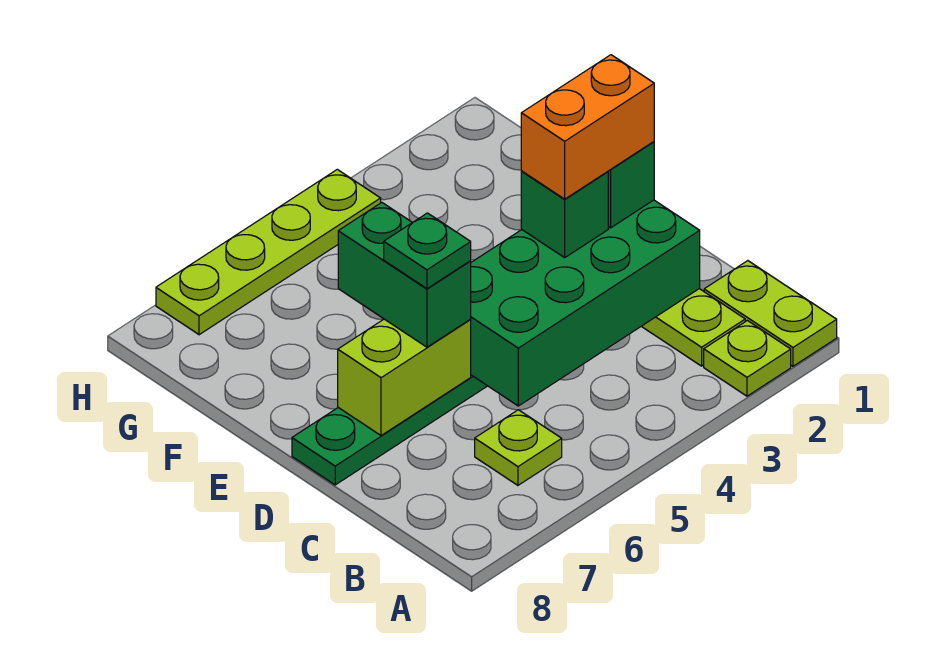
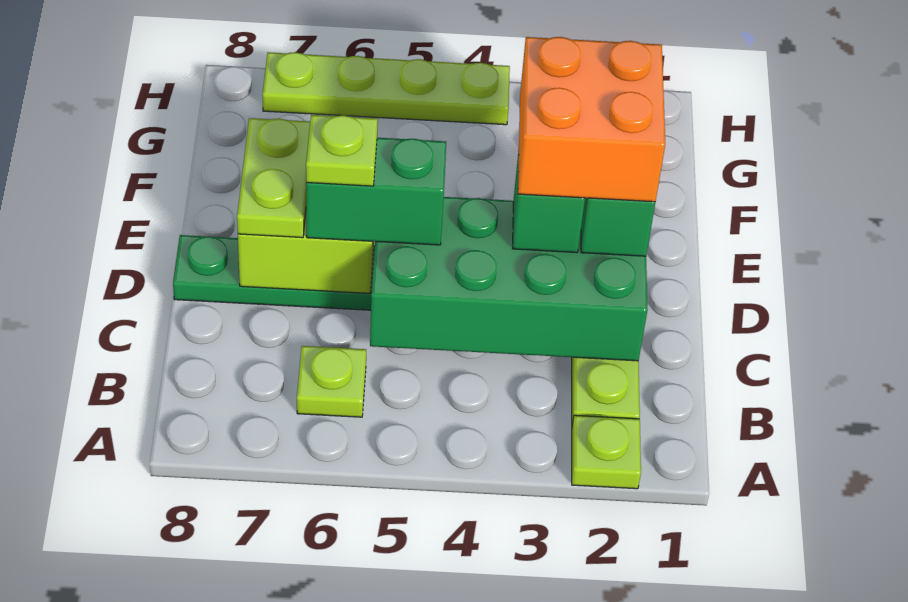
lime 1x2 plate [704,261,837,366] -> lime 1x2 plate moved to [237,118,310,238]
orange 1x2 brick [521,55,654,199] -> orange 2x2 brick [518,37,665,202]
green 1x2 brick [338,203,471,347] -> green 1x2 brick turned to [306,138,446,245]
green 1x1 plate [384,213,471,289] -> lime 1x1 plate [306,115,378,186]

